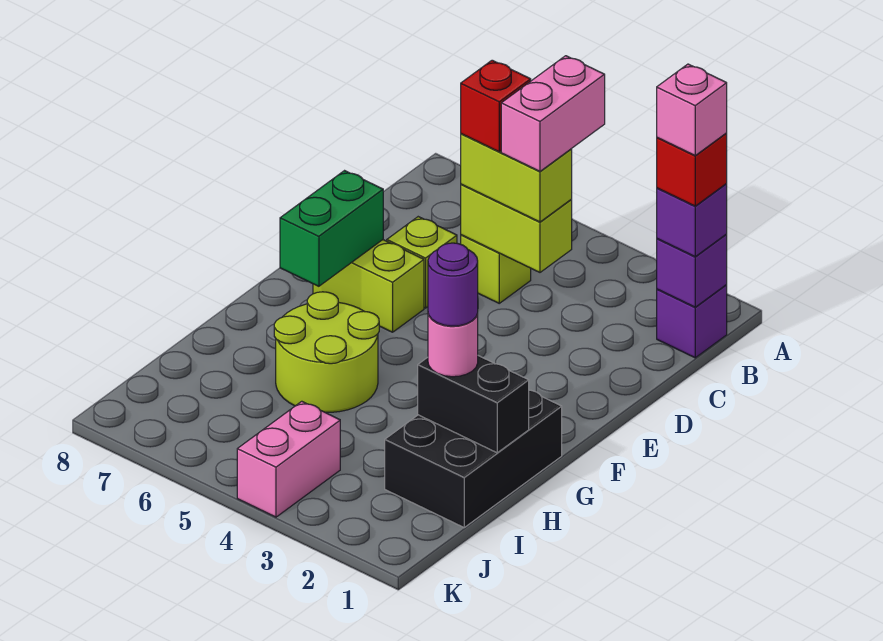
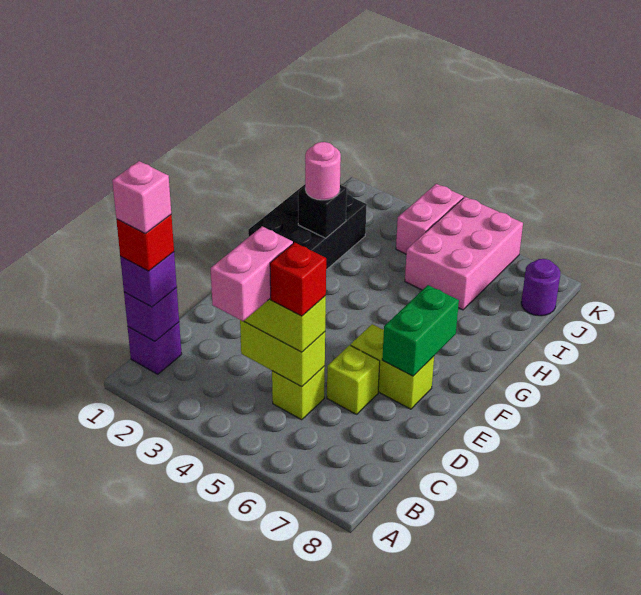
lime 2x2 round brick [274,292,379,412] -> none
black 1x2 brick [418,356,529,453] -> black 1x1 brick [298,185,347,238]
purple 1x1 round brick [428,243,478,326] -> purple 1x1 round brick moved to [521,259,560,316]
none -> pink 2x3 brick [405,197,523,310]

